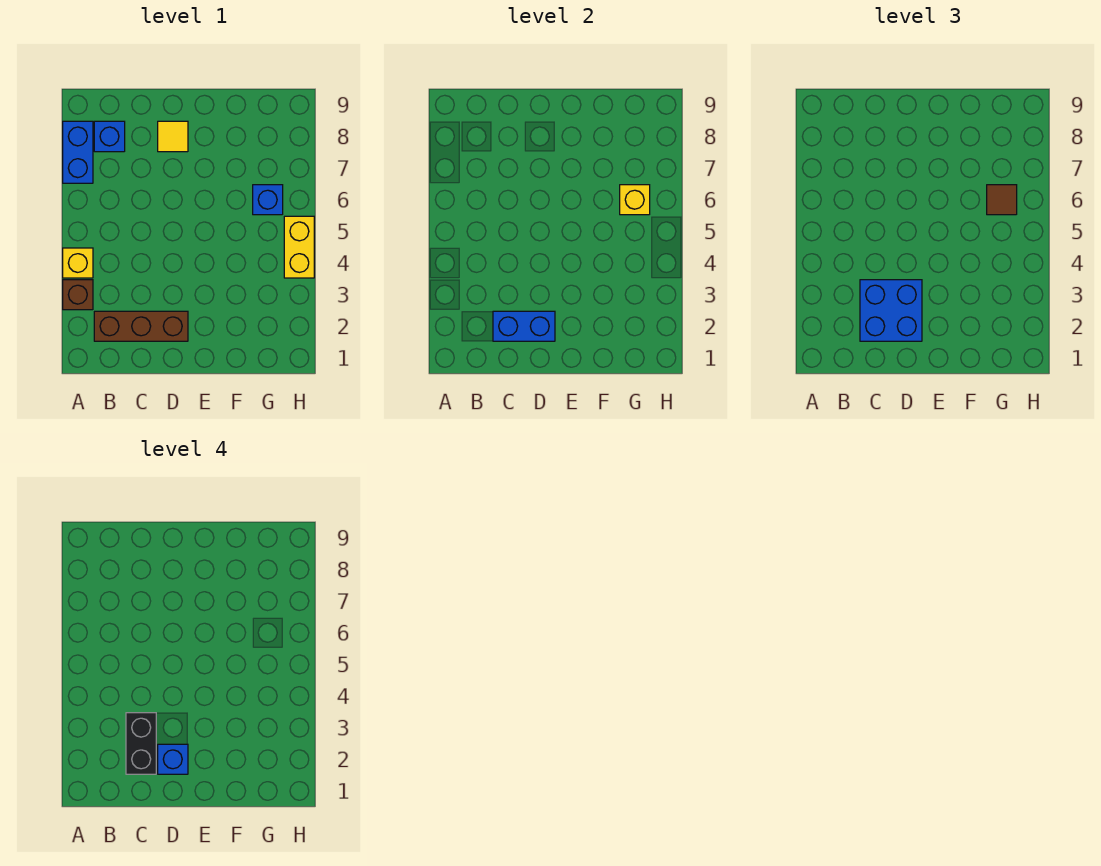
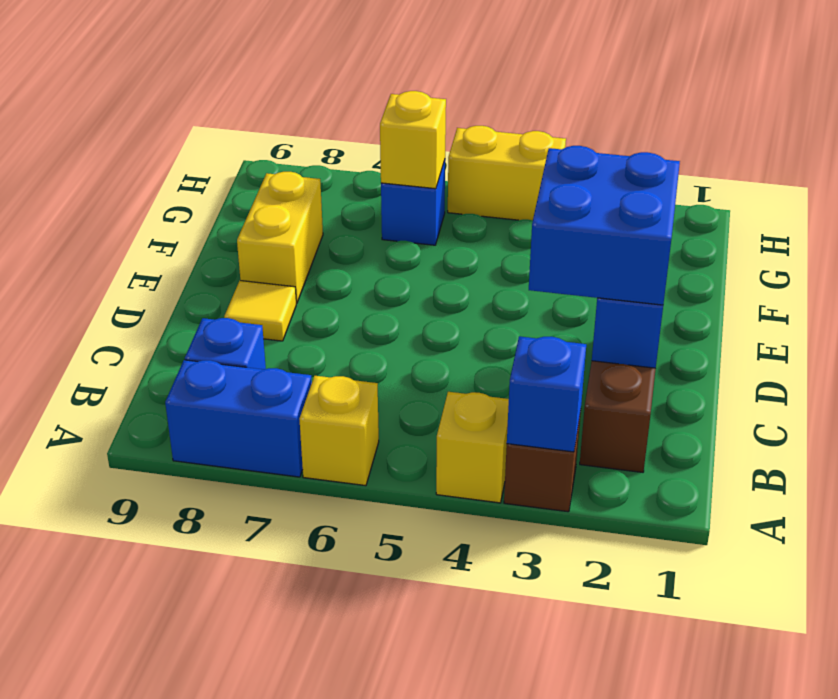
none -> yellow 1x1 brick [299,376,379,486]
black 1x2 brick [126,713,156,774] -> none
blue 1x1 brick [158,744,188,774] -> blue 1x1 brick moved to [507,336,586,452]
none -> yellow 1x2 brick [237,172,323,303]
brown 1x1 tile [987,185,1017,215] -> none

